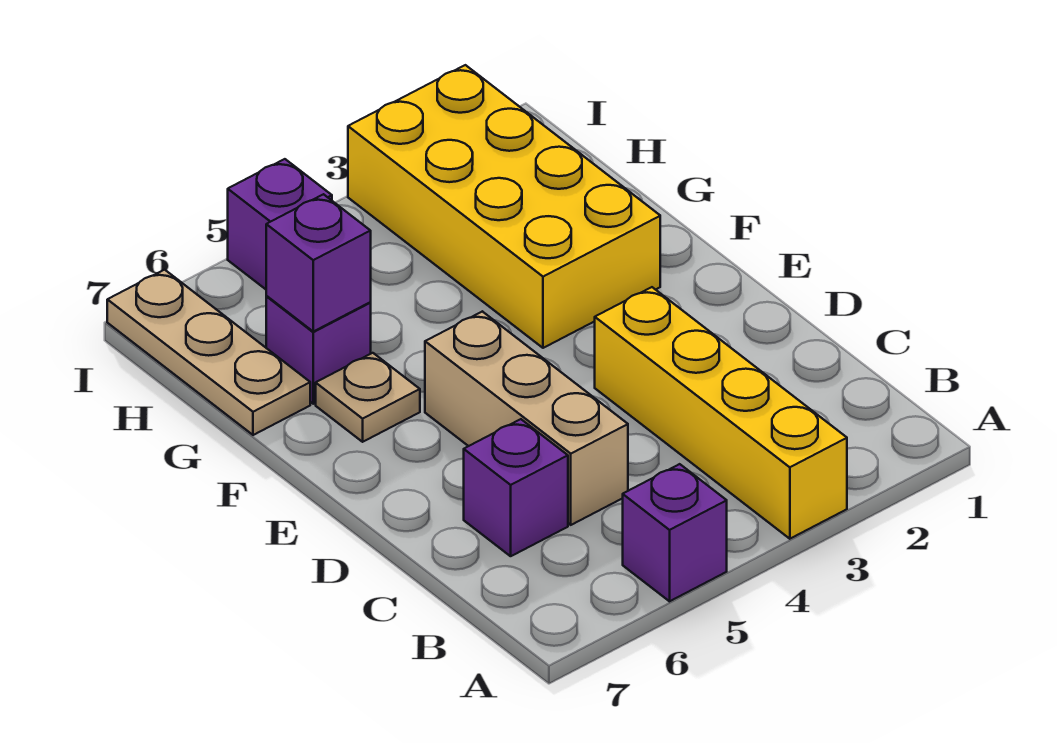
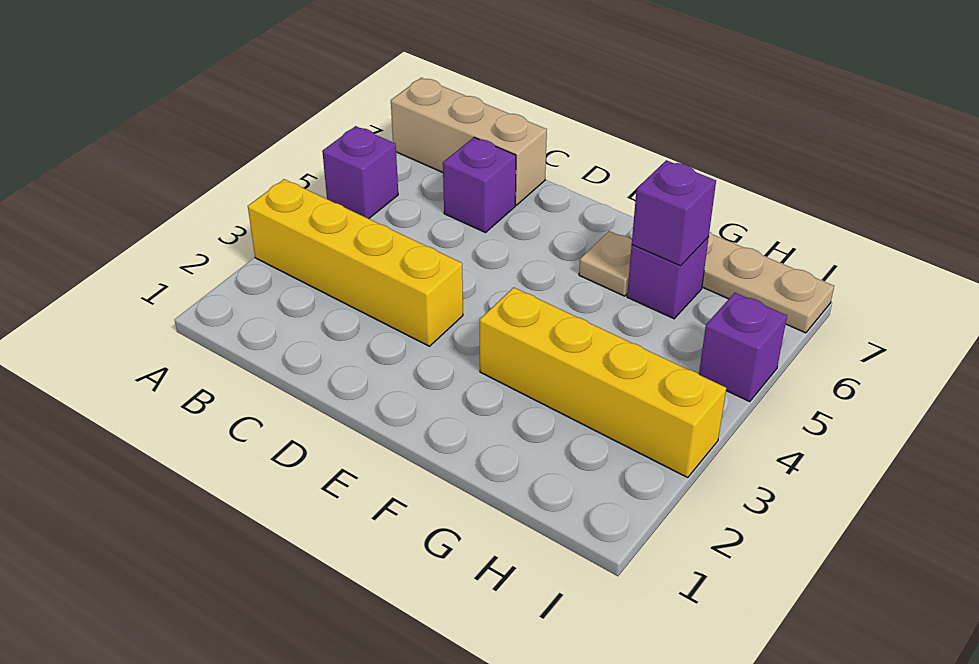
tan 1x3 brick [425,311,628,525] -> tan 1x3 brick moved to [391,78,547,205]
yellow 2x4 brick [348,65,660,348] -> yellow 1x4 brick [480,287,726,477]

